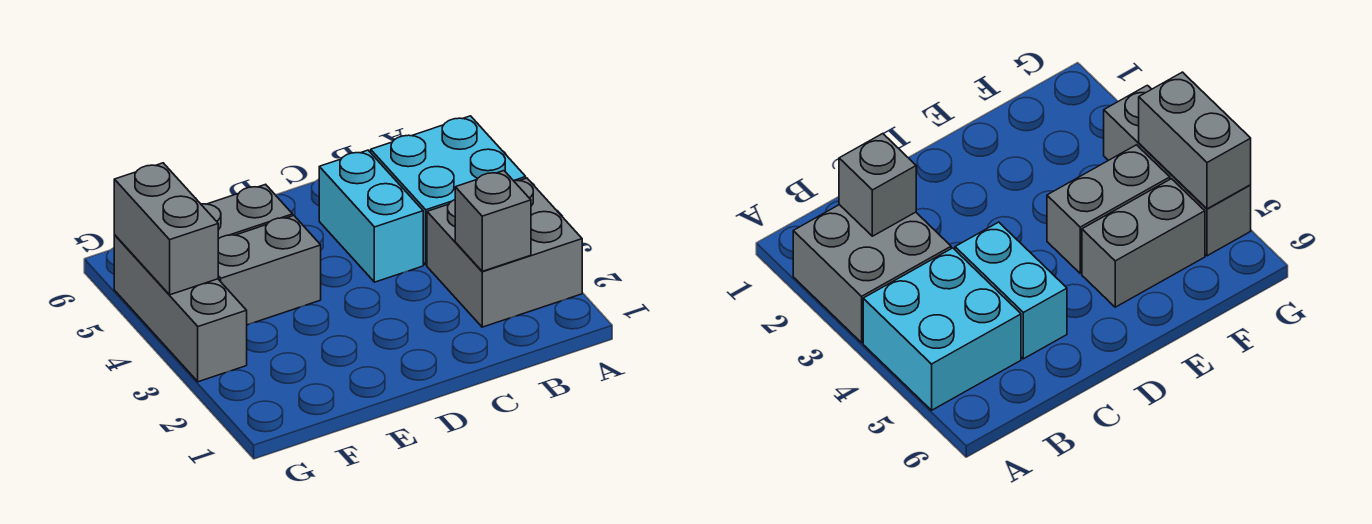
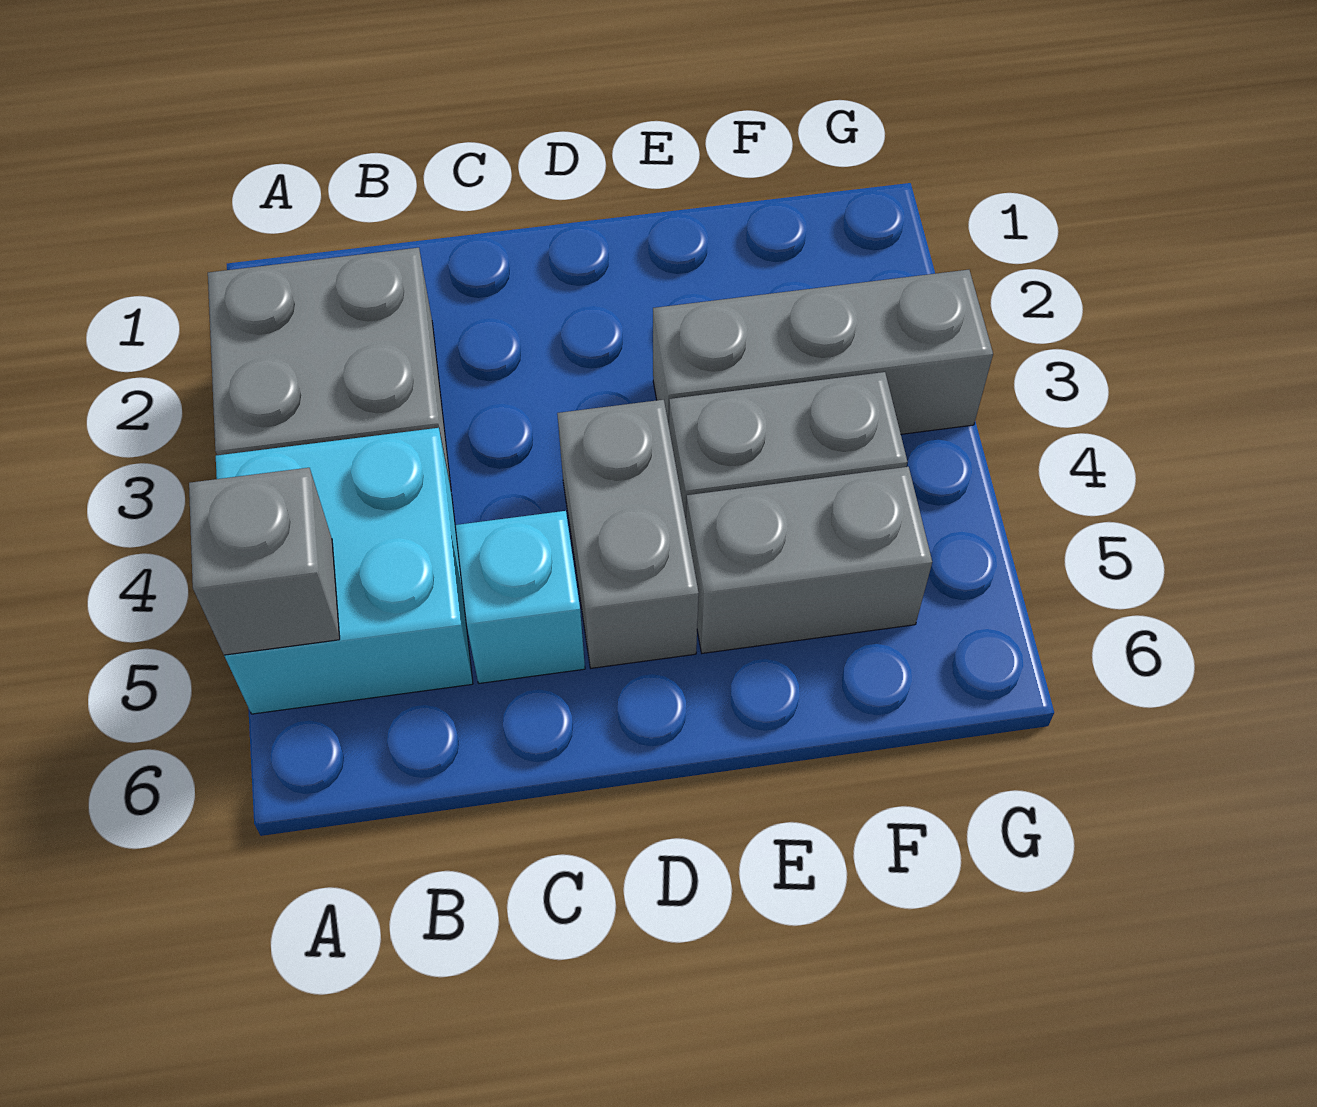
grey 1x1 brick [455,171,531,271] -> grey 1x1 brick moved to [189,468,340,655]
cyan 1x2 brick [319,150,423,282] -> cyan 1x1 brick [455,511,585,683]
grey 1x3 brick [114,235,247,382] -> grey 1x3 brick turned to [653,270,993,434]
grey 1x2 brick [114,163,218,295] -> grey 1x2 brick moved to [557,400,699,668]

